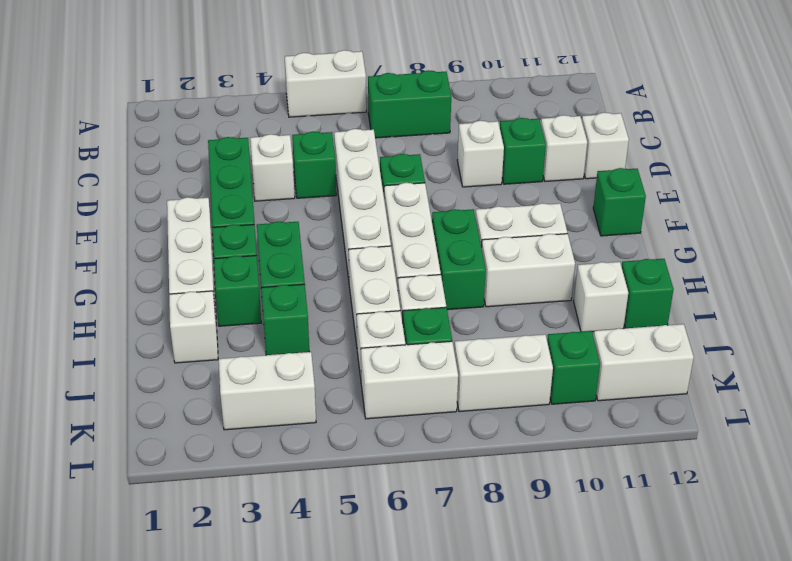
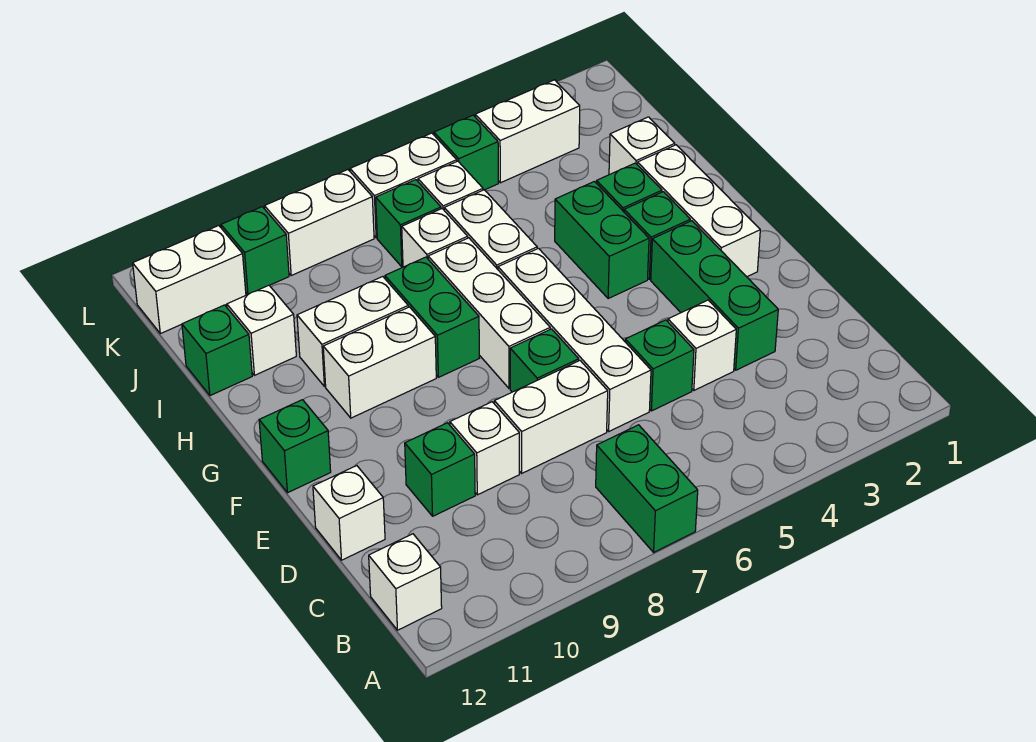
white 1x2 brick [285,50,366,117] -> white 1x2 brick moved to [494,361,608,473]
green 1x2 brick [368,70,451,138] -> green 1x2 brick turned to [596,425,698,552]
white 1x1 brick [541,115,587,181] -> white 1x1 brick moved to [369,534,442,630]
green 1x1 brick [261,284,309,355] -> green 1x1 brick moved to [434,115,498,190]

